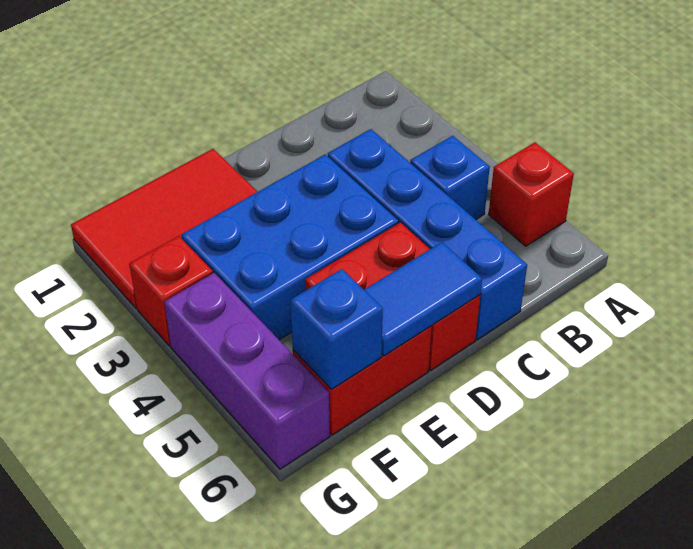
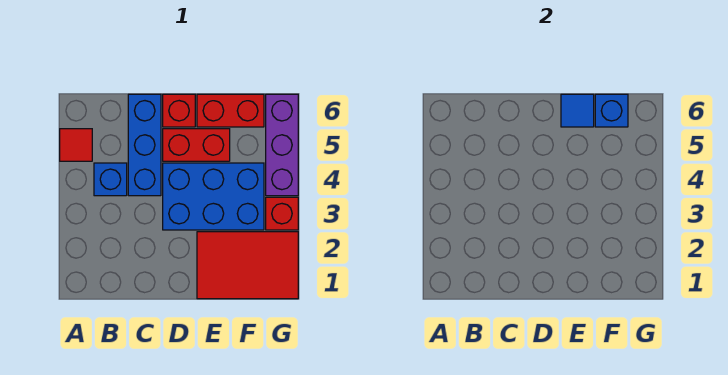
red 1x1 brick [489,143,574,246] -> red 1x1 tile [60,129,92,161]
blue 1x4 brick [328,129,527,340] -> blue 1x3 brick [128,94,161,196]
blue 1x2 tile [364,242,482,356] -> blue 1x1 tile [561,94,594,127]

